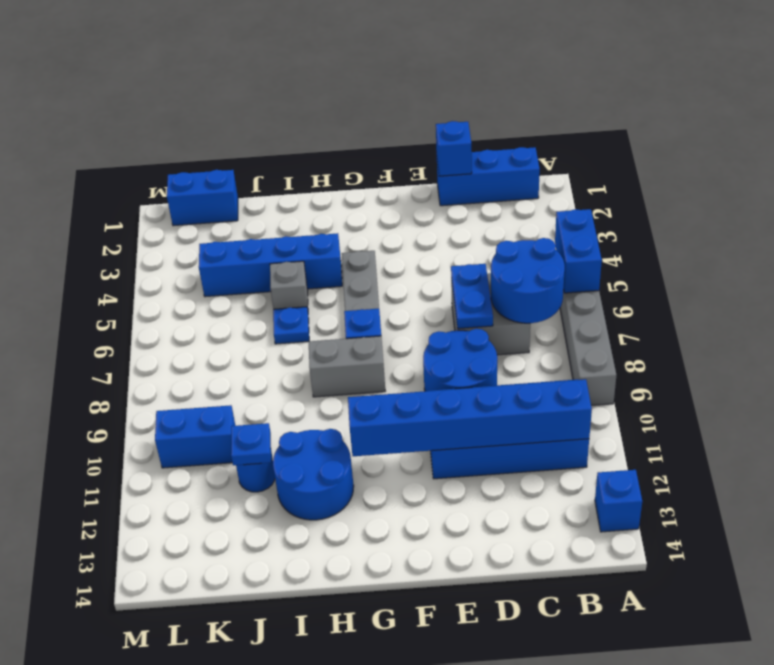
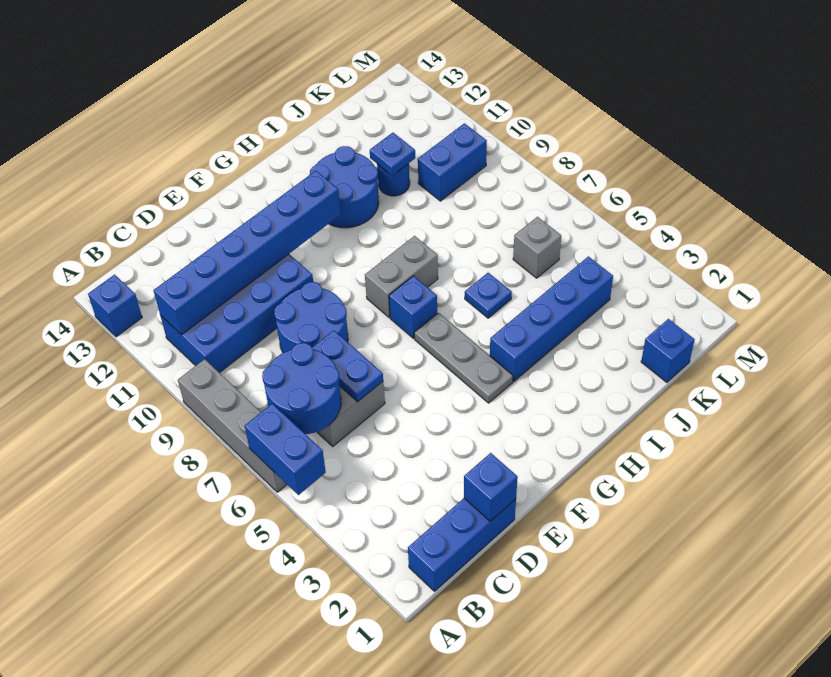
grey 1x1 brick [270,261,308,309] -> grey 1x1 brick moved to [513,217,561,278]
blue 1x2 brick [167,170,238,226] -> blue 1x1 brick [641,319,695,383]

